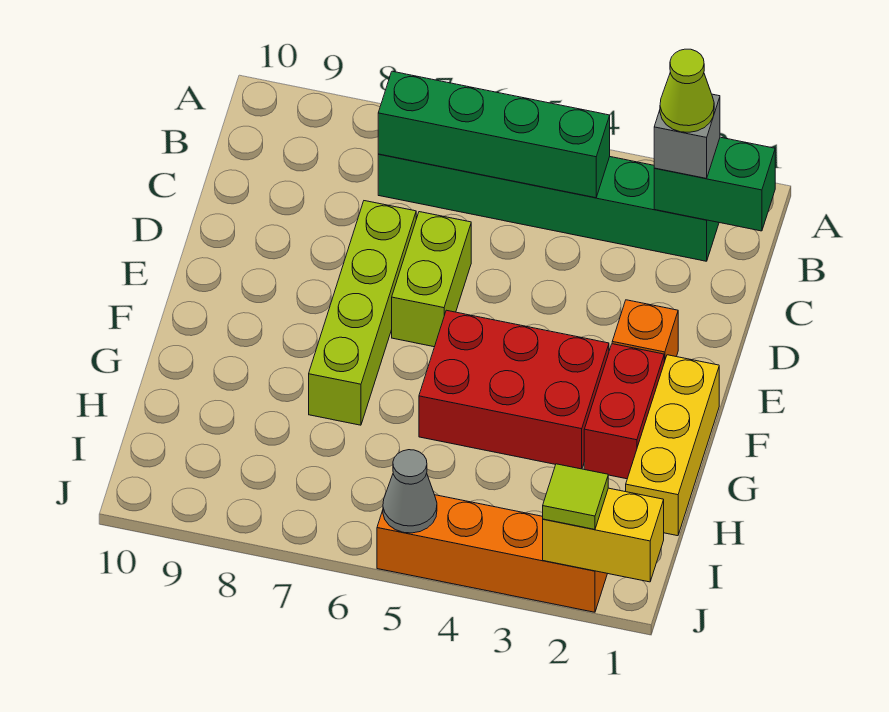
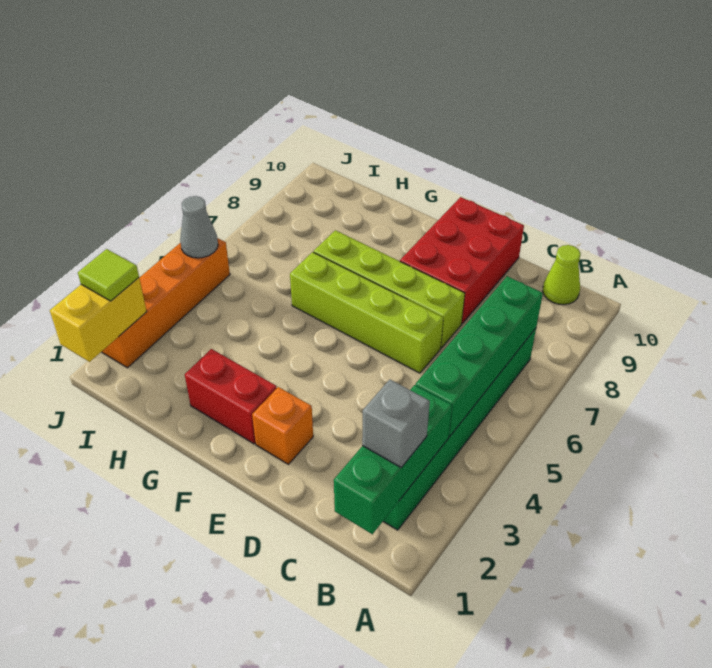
green 1x2 brick [654,137,775,231] -> green 1x3 brick [334,385,452,534]
lime 1x1 cone [660,49,714,132] -> lime 1x1 cone moved to [543,245,581,305]
lime 1x2 brick [392,212,471,347] -> lime 1x4 brick [290,252,443,373]
yellow 1x3 brick [626,355,719,536] -> none
red 2x3 brick [419,310,609,469] -> red 2x3 brick moved to [400,197,524,324]

